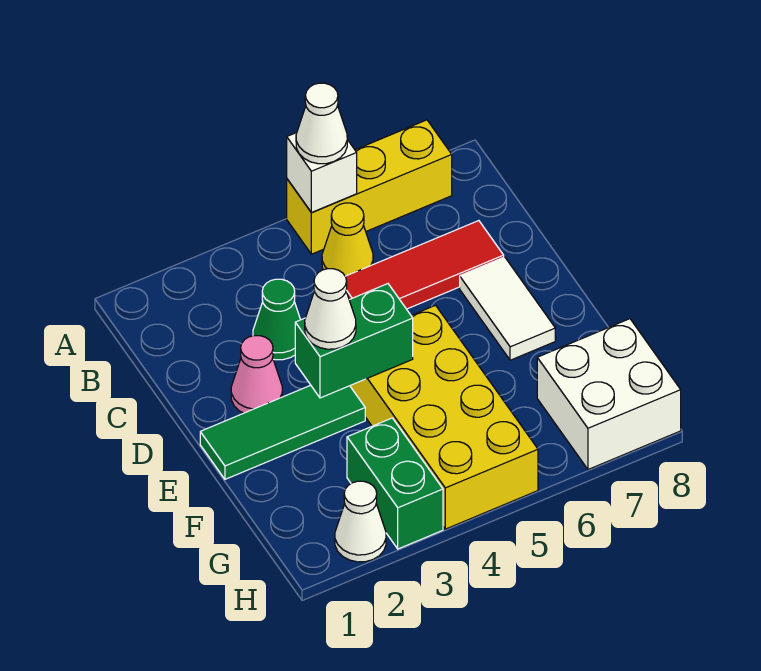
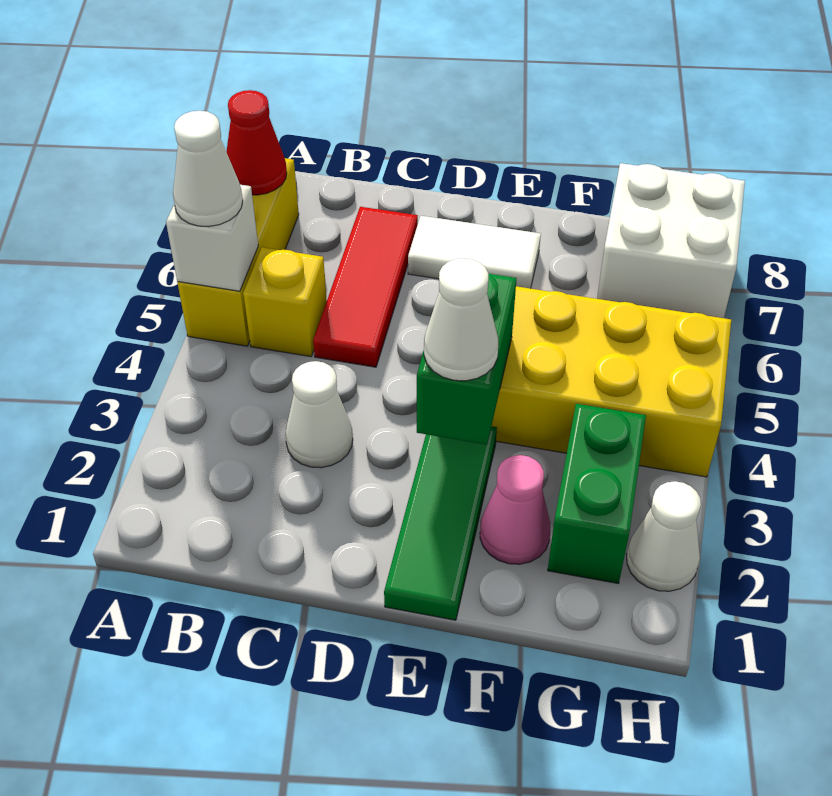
none -> red 1x1 cone [226,90,287,195]
yellow 1x1 cone [322,203,373,276] -> yellow 1x1 brick [243,247,327,357]
green 1x1 cone [253,279,300,360] -> white 1x1 cone [285,361,353,468]
pink 1x1 cone [231,336,282,413] -> pink 1x1 cone moved to [480,455,550,564]
green 1x2 brick [347,418,443,549] -> green 1x2 brick turned to [548,404,646,584]

